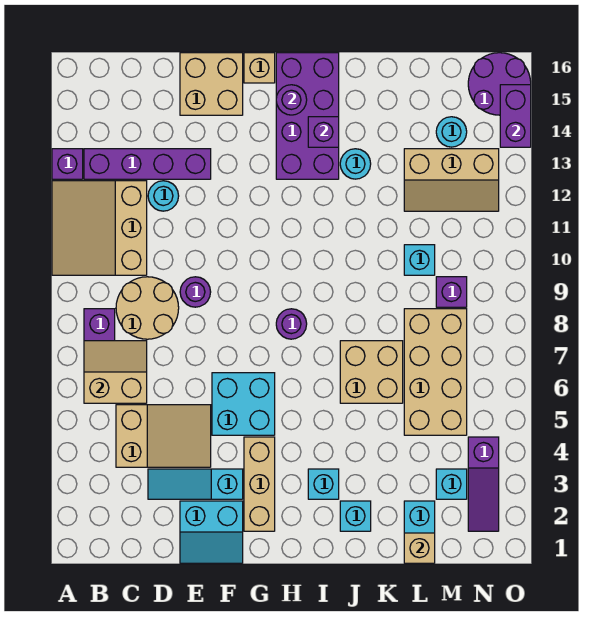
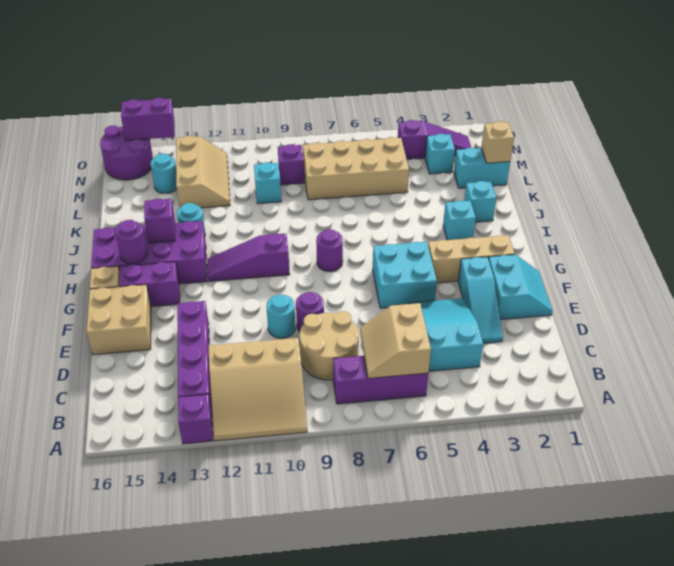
tan 2x3 slope [116,405,211,467] -> cyan 2x3 slope [408,298,483,371]
cyan 1x1 round brick [148,181,179,211] -> cyan 1x1 round brick moved to [266,294,295,338]
none -> purple 1x2 brick [119,262,180,306]
none -> purple 1x3 slope [207,233,290,281]
tan 2x2 brick [340,341,403,403] -> none

